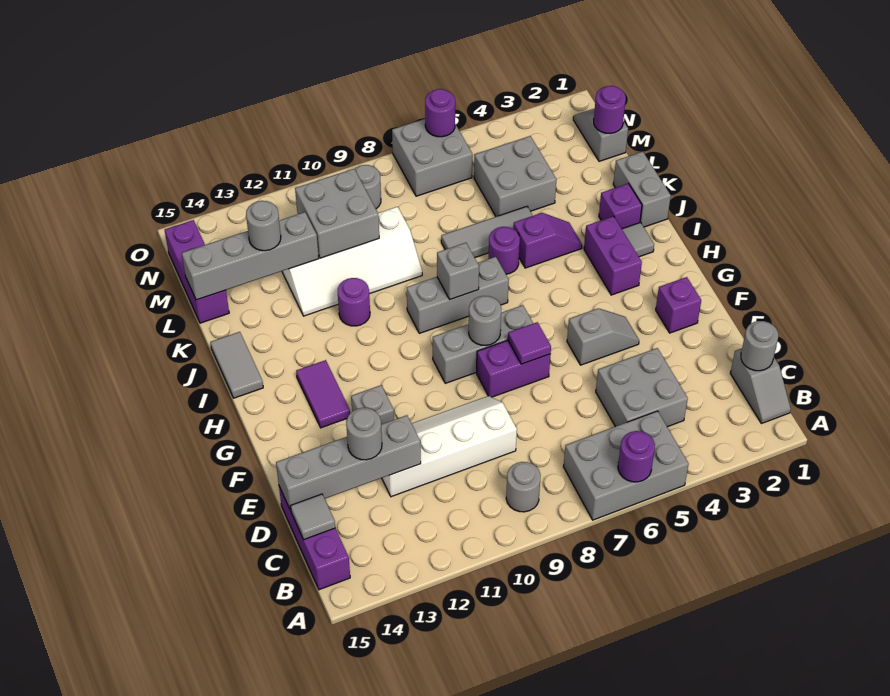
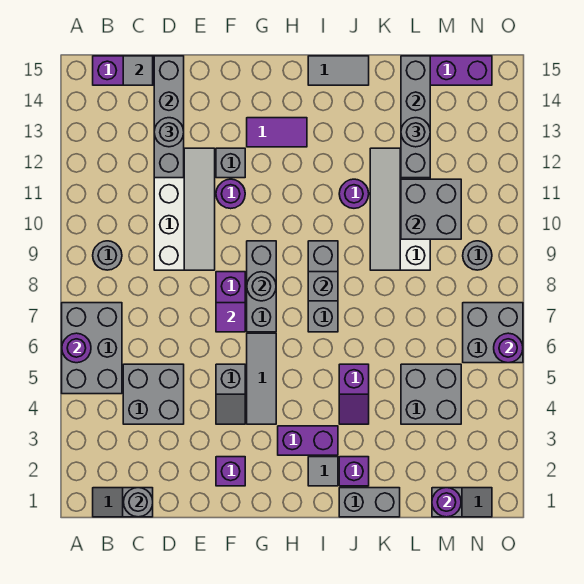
purple 1x1 round brick [489,227,520,274] -> purple 1x1 round brick moved to [216,179,245,209]
grey 1x3 tile [441,206,533,257] -> grey 1x3 tile moved to [247,333,276,424]

